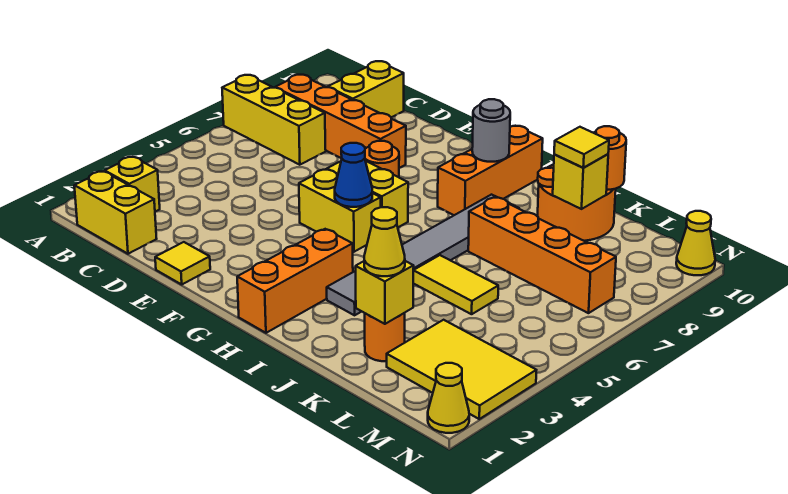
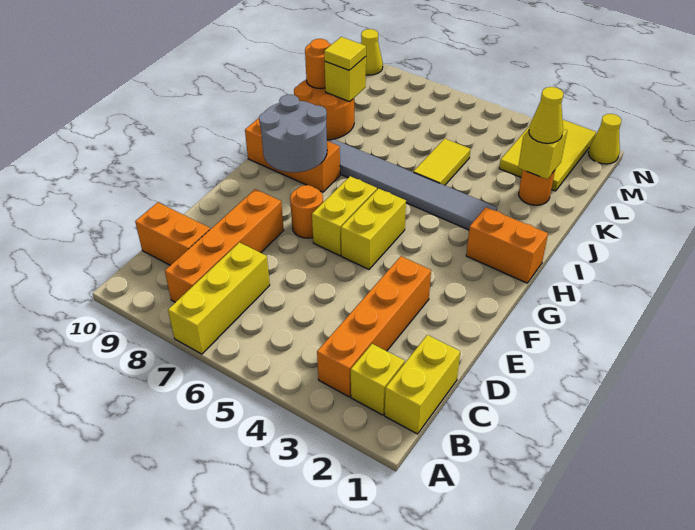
yellow 1x2 brick [328,61,404,117] -> orange 1x2 brick [135,202,210,265]
yellow 1x1 tile [155,242,210,284] -> none
blue 1x1 cone [335,143,372,207] -> none
orange 1x3 brick [237,229,353,333] -> orange 1x2 brick [466,207,548,283]
grey 1x1 round brick [472,99,510,162] -> grey 2x2 round brick [259,94,327,172]
orange 1x4 brick [468,197,616,313] -> orange 1x4 brick moved to [317,256,431,397]

